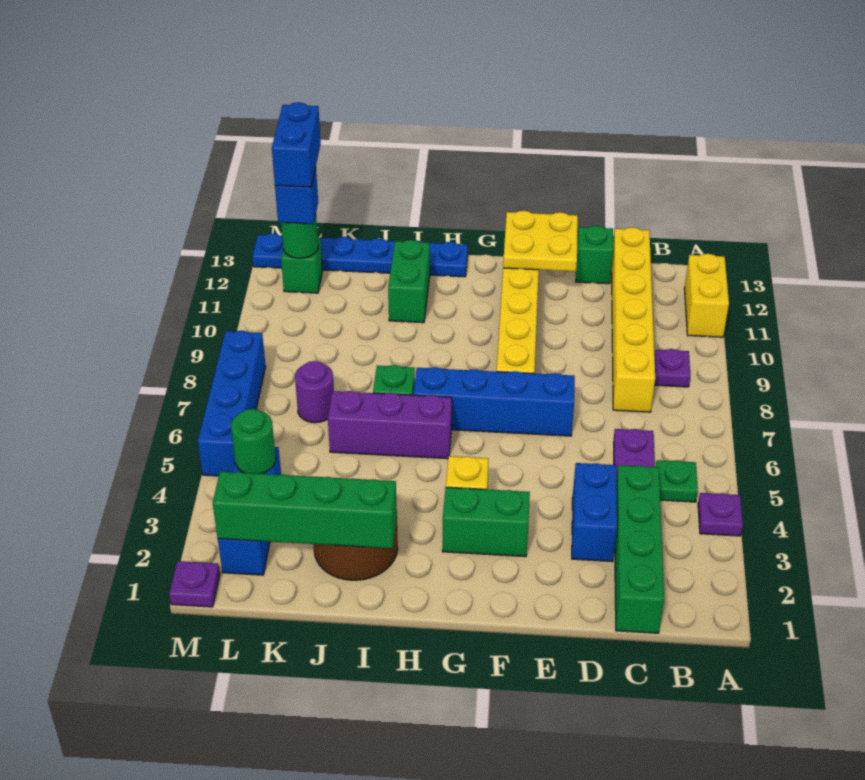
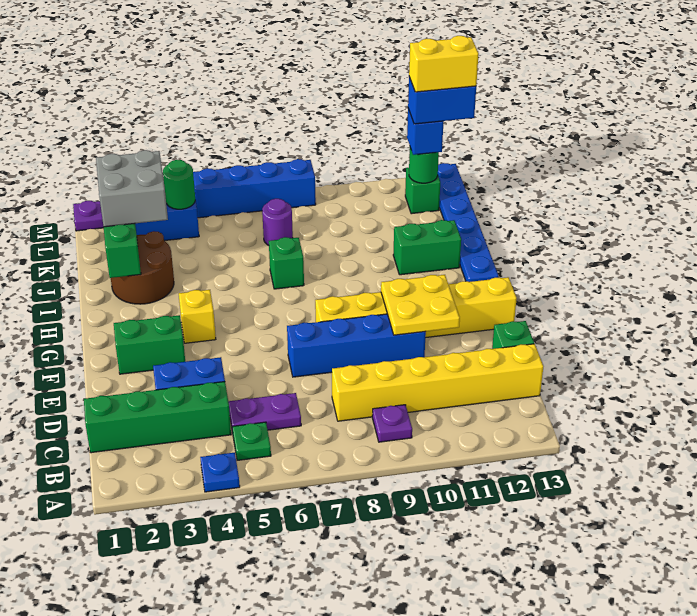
purple 1x1 plate [698,493,743,536] -> blue 1x1 plate [200,453,240,492]
yellow 1x2 brick [684,254,729,337] -> yellow 1x2 brick moved to [409,36,479,92]
blue 1x4 brick [413,367,575,436] -> blue 1x4 brick turned to [287,314,426,377]
yellow 2x2 plate [503,211,578,272] -> yellow 2x2 plate moved to [381,275,460,335]
green 1x2 brick [442,487,530,557] -> green 1x2 brick turned to [114,315,185,374]
purple 1x3 brick [328,391,452,459] -> none
none -> grey 2x2 brick [96,150,168,227]

